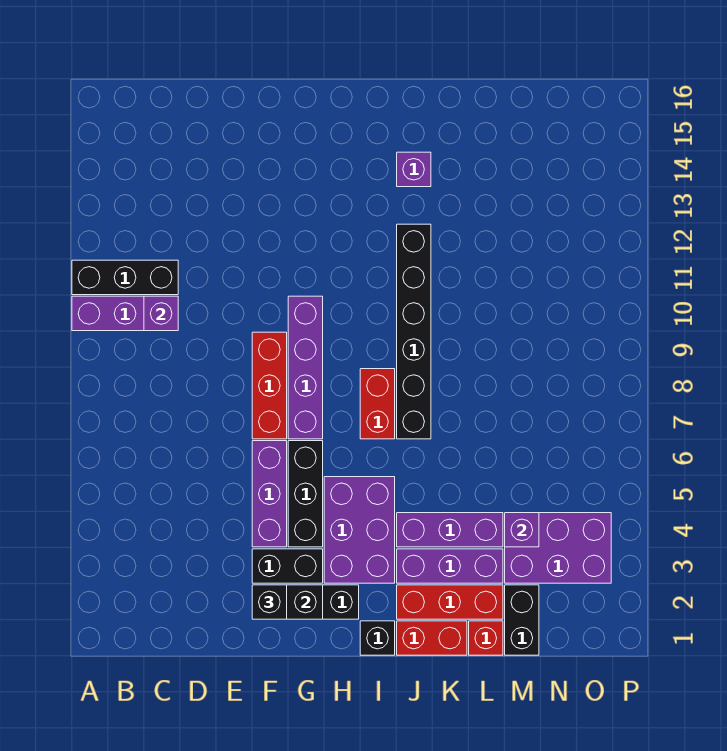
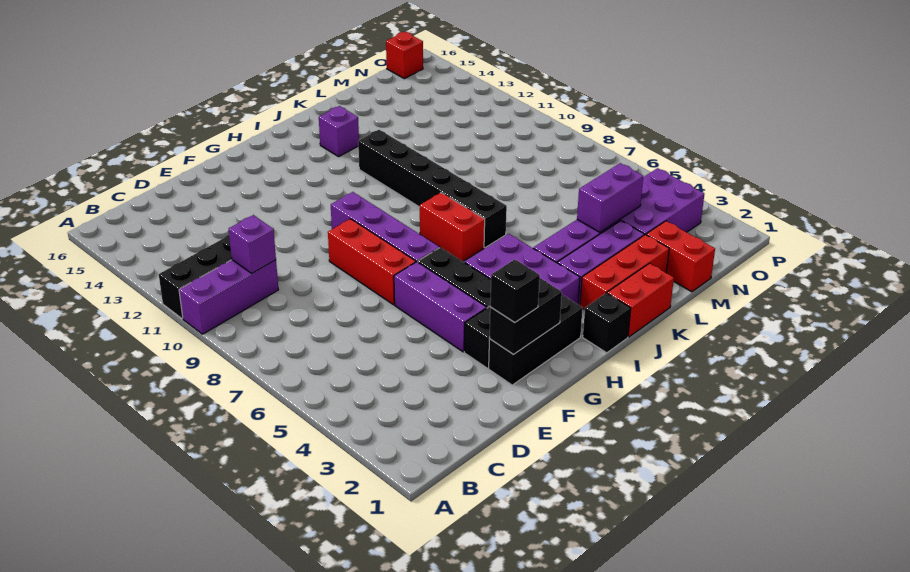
red 1x1 brick [469,621,503,655] -> red 1x1 brick moved to [386,32,423,79]
black 1x2 brick [505,585,539,655] -> red 1x2 brick [646,221,715,292]
purple 1x1 brick [505,513,539,547] -> purple 1x2 brick [577,163,643,232]

